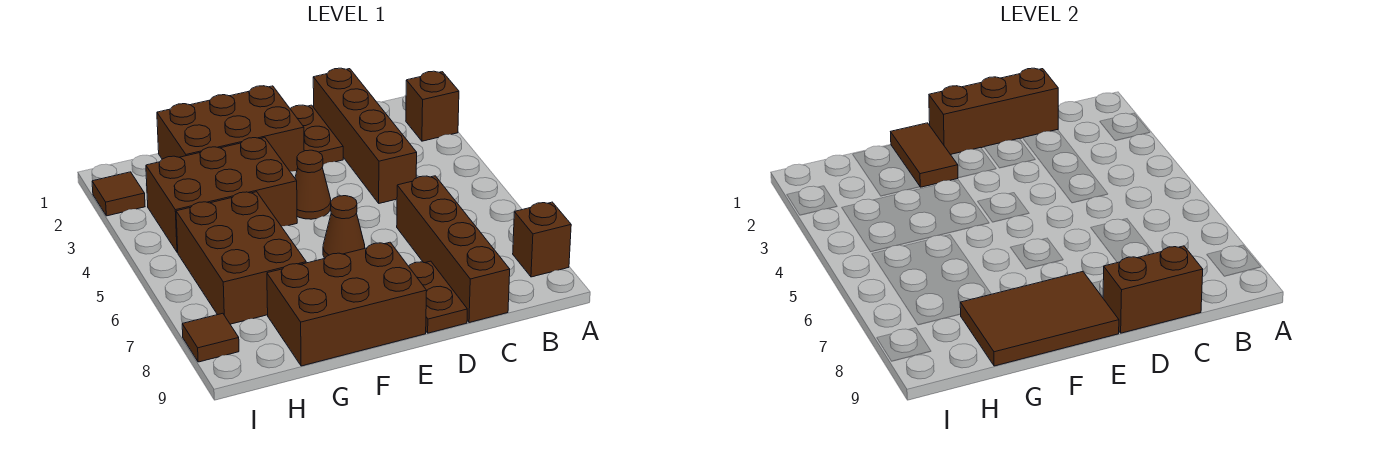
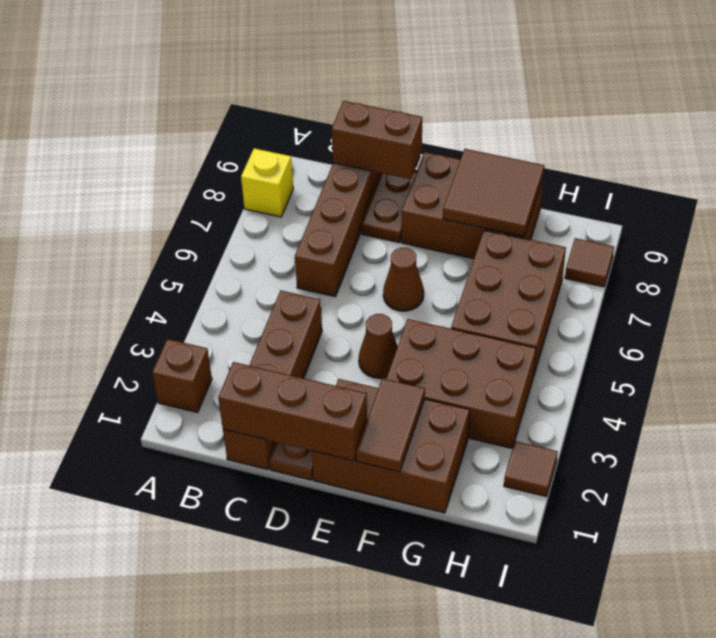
brown 1x1 brick [513,202,571,277] -> yellow 1x1 brick [241,148,293,217]
brown 2x3 tile [960,272,1119,366] -> brown 2x2 tile [443,149,544,236]

